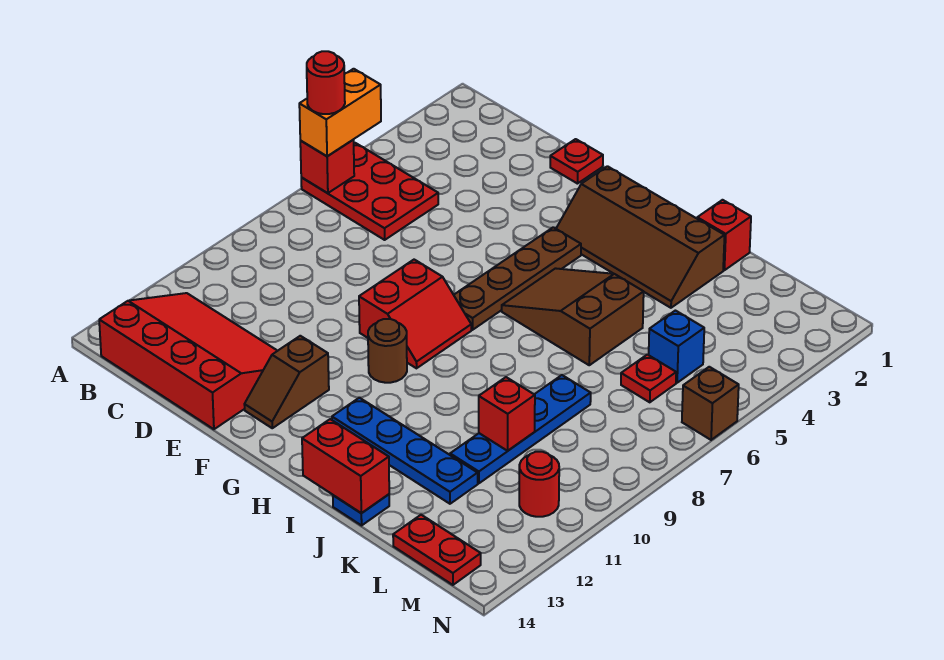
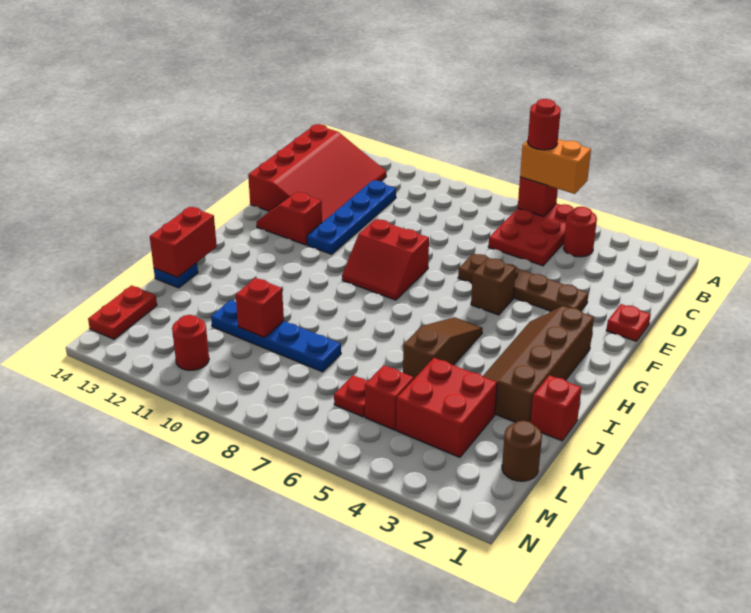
none -> red 1x1 round brick [564,207,597,257]
brown 1x2 slope [244,336,329,428] -> red 1x2 slope [256,192,322,245]
brown 1x4 plate [454,227,581,330] -> brown 1x4 plate moved to [458,253,589,311]
brown 1x1 round brick [368,319,407,383] -> brown 1x1 round brick moved to [502,421,542,481]
brown 2x3 slope [502,268,644,365] -> brown 1x3 slope [403,317,483,379]
blue 1x4 plate [332,398,478,504] -> blue 1x4 plate moved to [307,180,396,254]
none -> red 2x2 brick [396,358,497,457]
blue 1x1 brick [649,311,704,383] -> red 1x1 brick [365,365,414,430]
brown 1x1 brick [682,367,739,440] -> brown 1x1 brick moved to [471,258,516,315]

